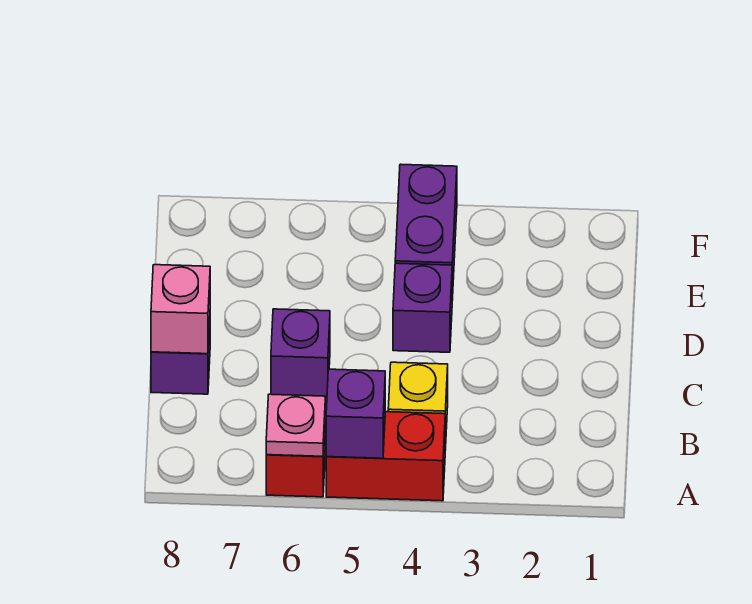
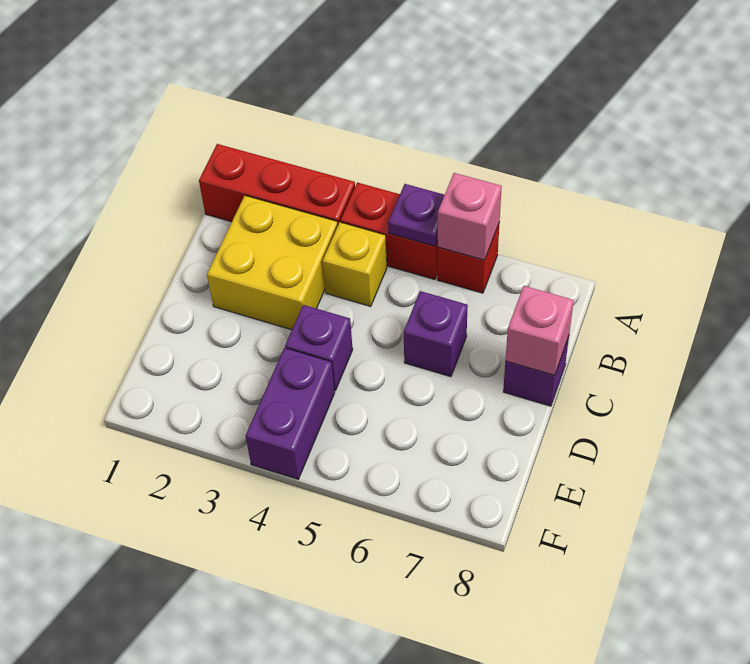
none -> red 1x3 brick [199,144,355,224]
purple 1x1 brick [326,369,385,458] -> purple 1x1 plate [388,184,444,246]
pink 1x1 plate [266,394,326,456] -> pink 1x1 brick [438,173,502,260]
none -> yellow 2x2 brick [207,196,338,330]

